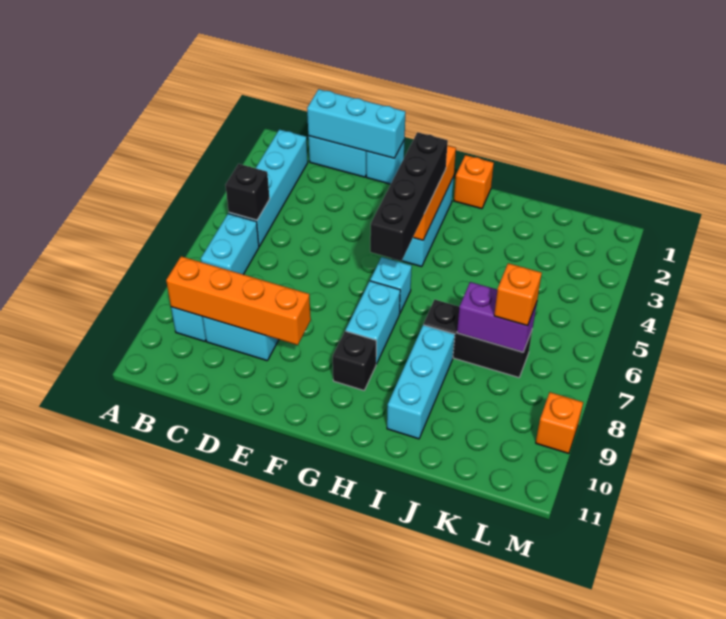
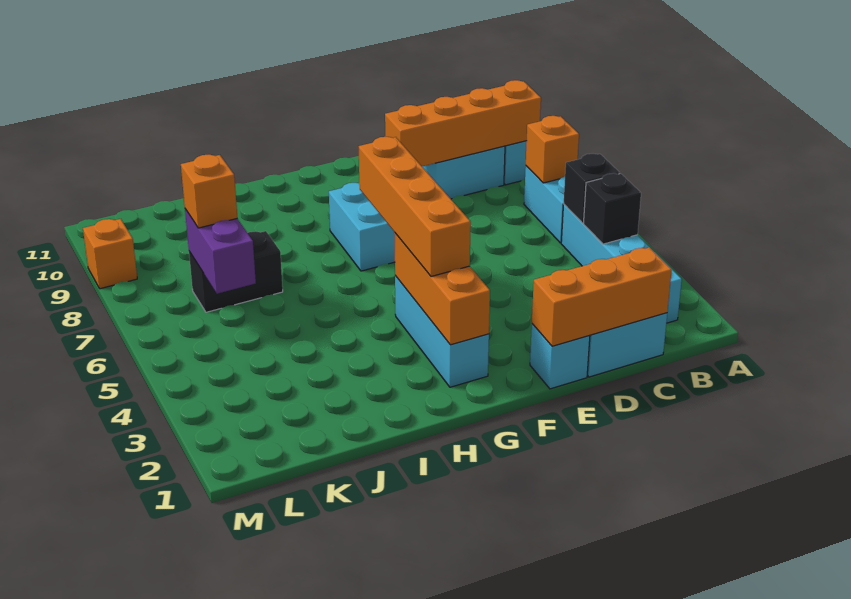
cyan 1x3 brick [307,89,405,158] -> orange 1x3 brick [532,247,672,346]
black 1x4 brick [370,132,448,261] -> orange 1x4 brick [359,137,471,276]
cyan 1x1 brick [370,257,412,314] -> none
black 1x1 brick [333,331,376,390] -> black 1x1 brick moved to [583,173,641,244]
orange 1x1 brick [454,155,494,209] -> orange 1x1 brick moved to [526,116,579,183]
black 1x3 brick [424,300,533,377] -> black 1x2 brick [189,231,283,312]
cyan 1x3 brick [387,325,455,439] -> none
purple 1x2 brick [457,282,537,352] -> purple 1x2 brick turned to [185,209,256,294]

